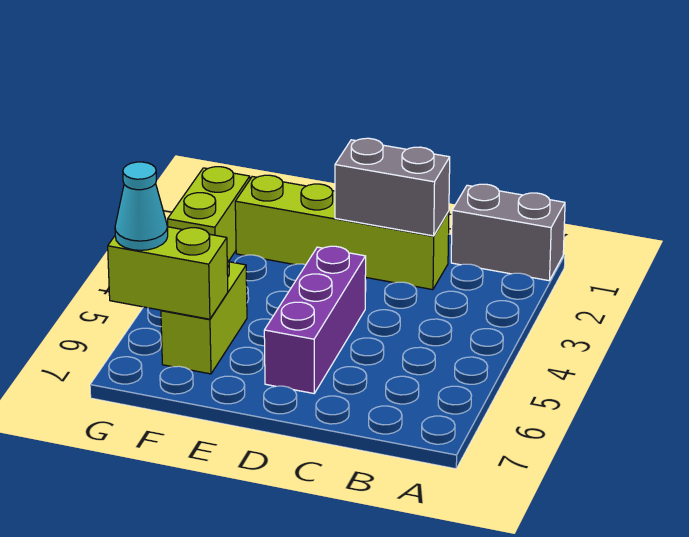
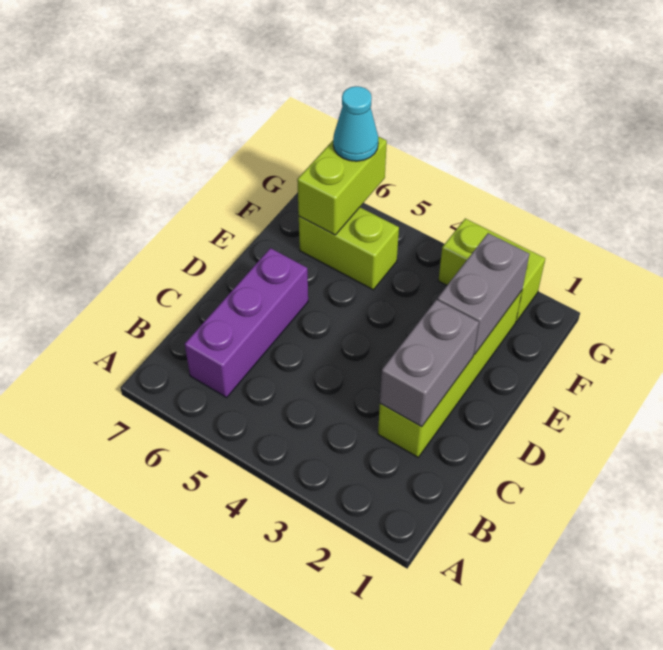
grey 1x2 brick [451,184,565,281] -> grey 1x2 brick moved to [437,233,529,355]
purple 1x3 brick [264,246,366,393] -> purple 1x3 brick turned to [185,248,308,397]

